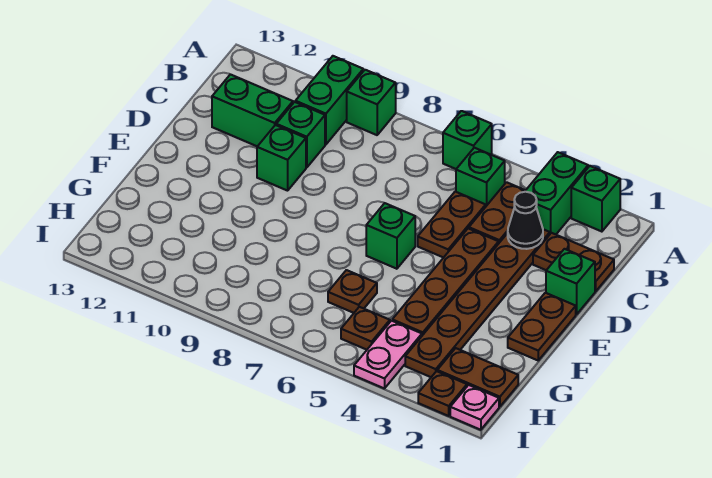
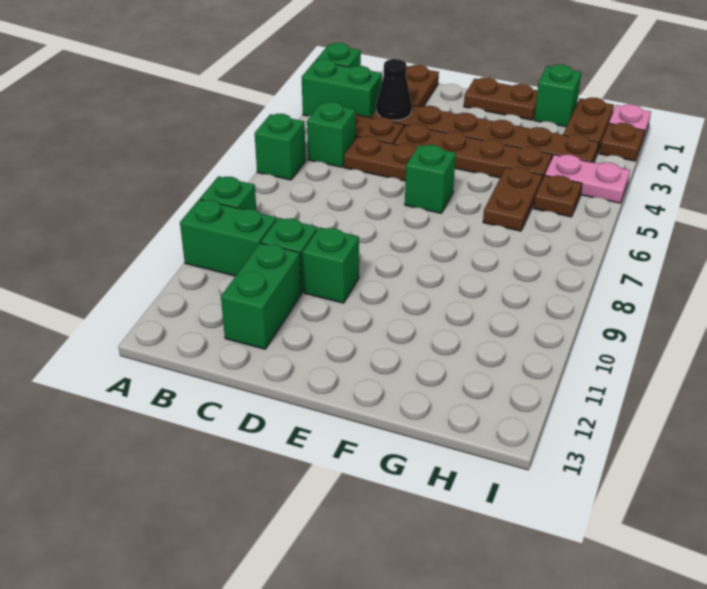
green 1x1 brick [546,249,595,314] -> green 1x1 brick moved to [534,65,582,127]
brown 1x1 plate [328,270,377,313] -> brown 1x2 plate [483,167,543,231]

